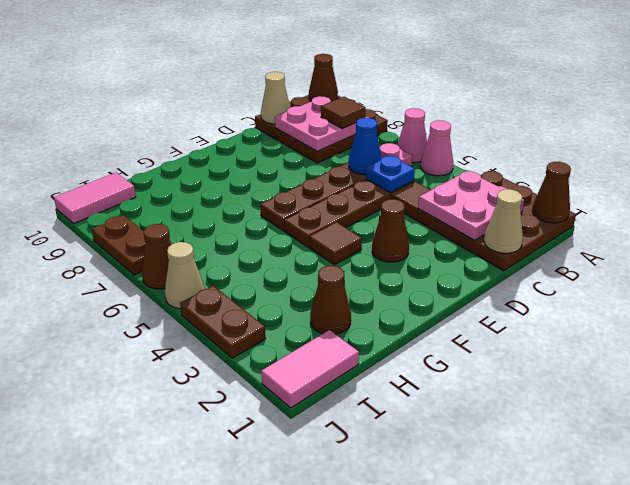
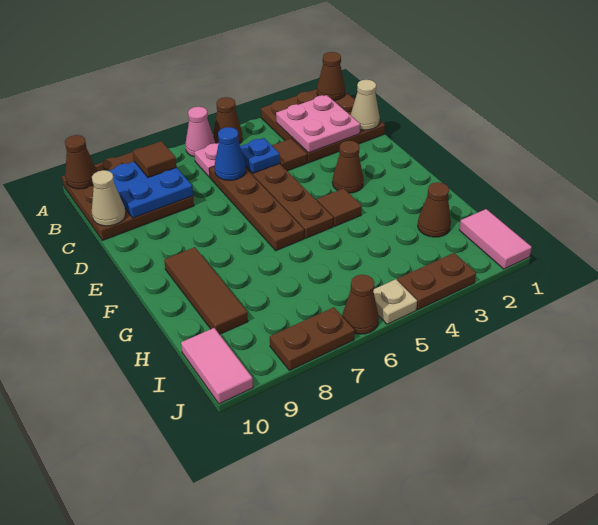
pink 1x1 cone [421,120,453,176] -> brown 1x1 cone [213,97,243,144]
pink 2x2 plate [275,96,356,151] -> blue 2x2 plate [109,162,193,218]
none -> brown 1x3 tile [164,247,248,334]
tan 1x1 cone [165,242,205,309] -> tan 1x1 plate [373,279,417,324]

